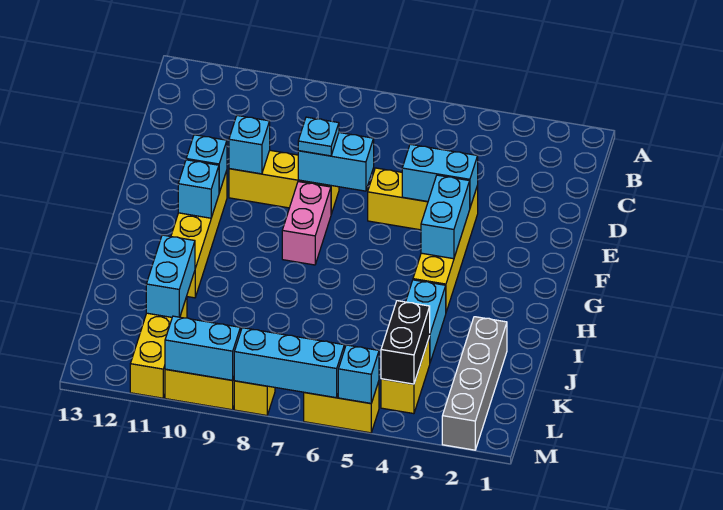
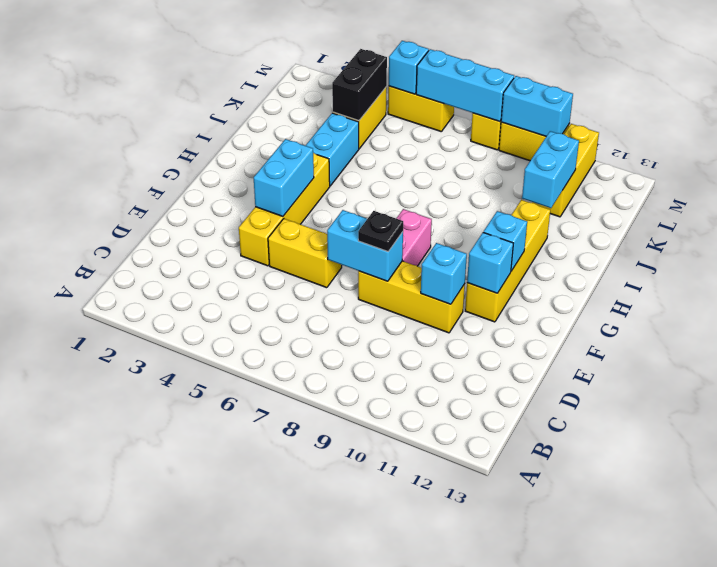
cyan 1x2 brick [402,144,478,207] -> none
cyan 1x1 plate [298,117,339,156] -> black 1x1 plate [358,211,403,252]
grey 1x4 brick [442,317,507,450] -> none

